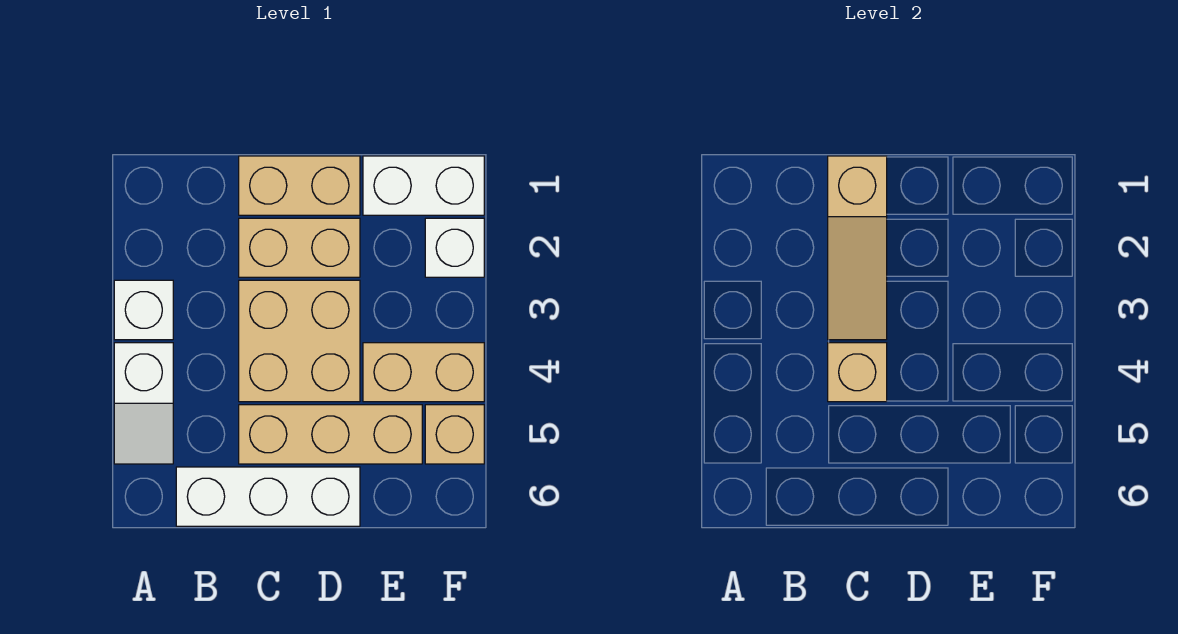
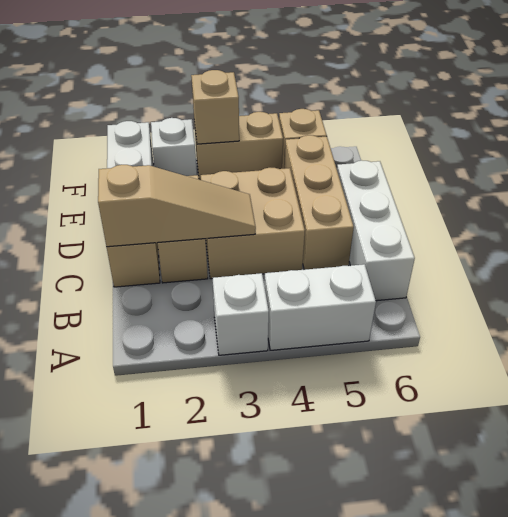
white 1x2 slope [114,343,173,464] -> white 1x2 brick [264,264,376,350]
tan 1x1 brick [828,343,887,402] -> tan 1x1 brick moved to [191,70,239,144]
tan 1x2 brick [363,343,484,402] -> tan 1x2 brick turned to [194,112,283,180]

